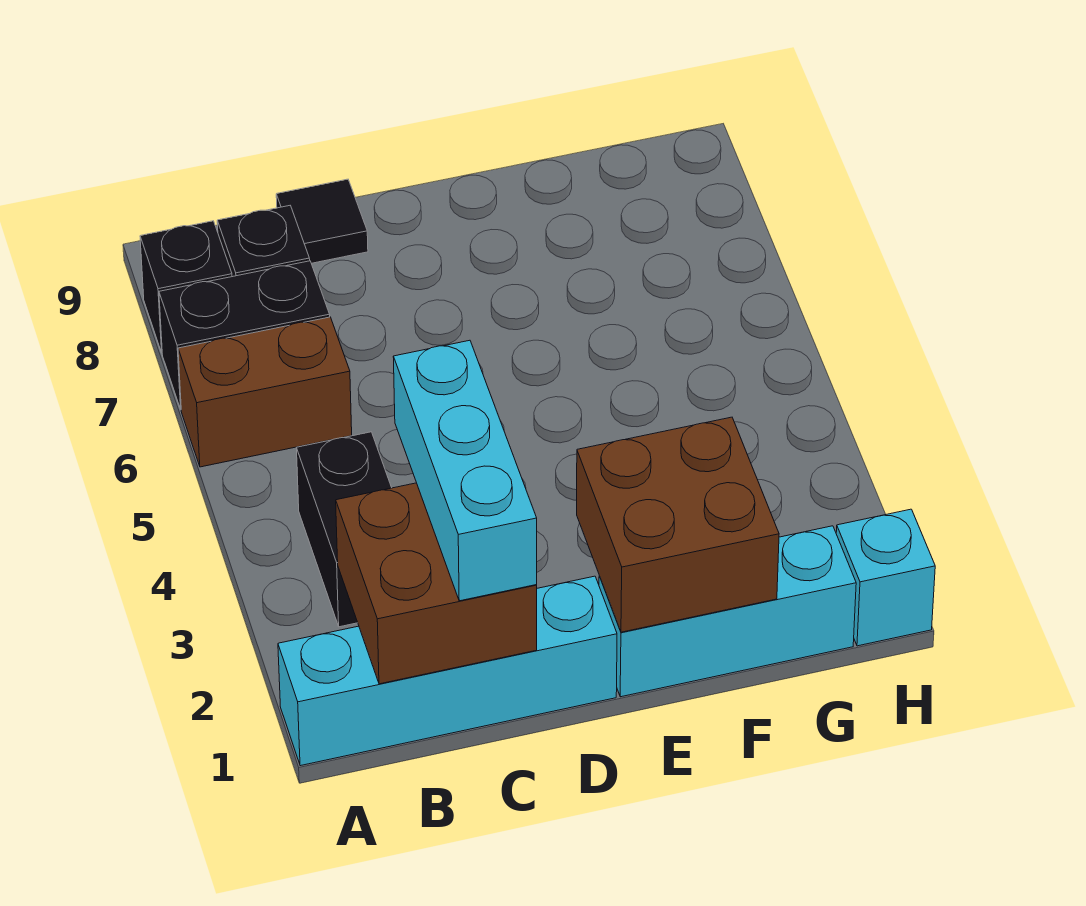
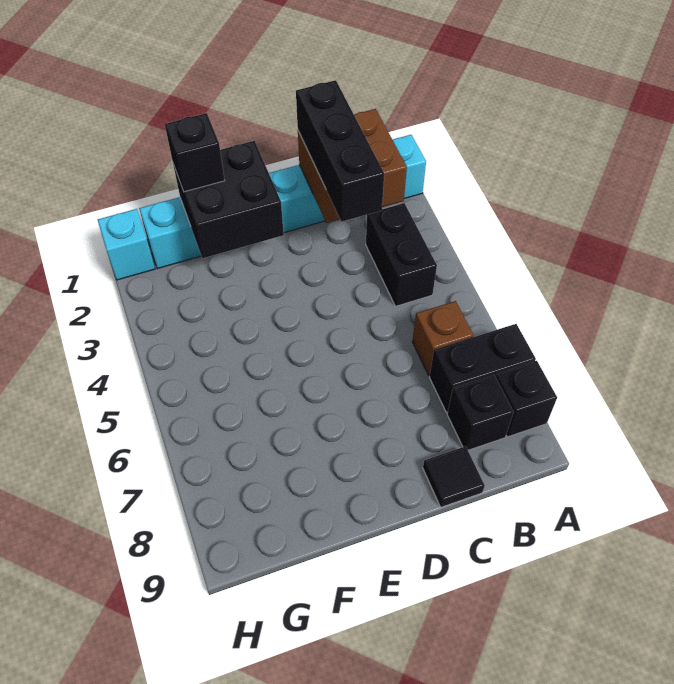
brown 1x2 brick [178,317,352,467] -> brown 1x1 brick [412,301,473,375]
cyan 1x3 brick [393,340,537,601] -> black 1x3 brick [296,80,384,222]
brown 2x2 brick [577,417,779,632] -> black 2x2 brick [173,141,284,258]
none -> black 1x1 brick [165,113,225,192]

